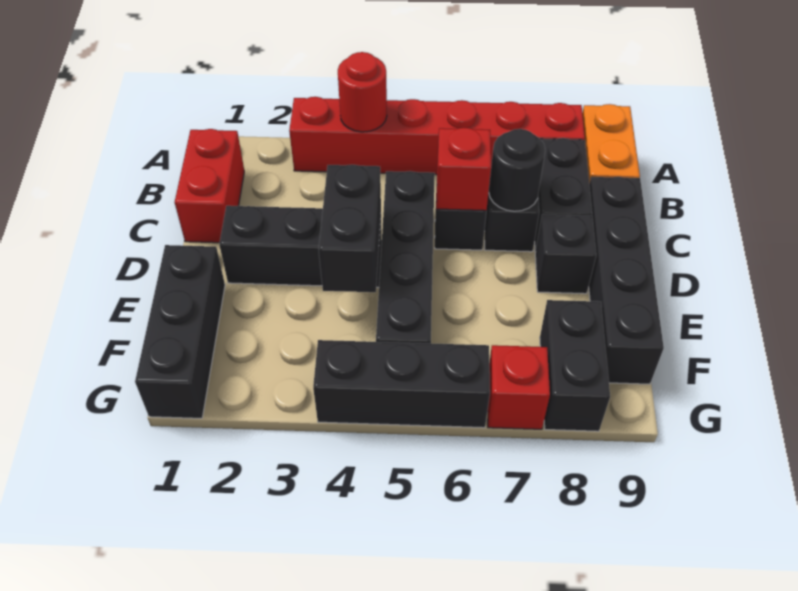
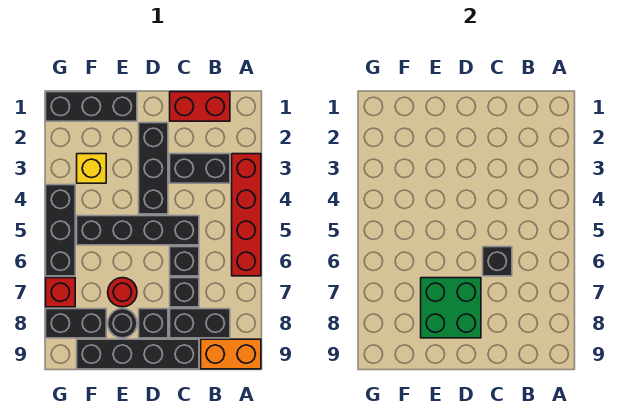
red 1x6 brick [289,97,585,175] -> red 1x4 brick [232,154,261,276]
red 1x1 round brick [338,52,387,132] -> red 1x1 round brick moved to [108,278,137,307]
red 1x1 brick [436,128,491,211] -> black 1x1 brick [483,247,512,276]
black 1x1 round brick [489,129,545,211] -> black 1x1 round brick moved to [108,309,137,338]
black 1x2 brick [319,165,381,292] -> black 1x2 brick moved to [170,154,230,183]
none -> green 2x2 brick [421,278,481,338]
none -> yellow 1x1 brick [77,154,106,183]

